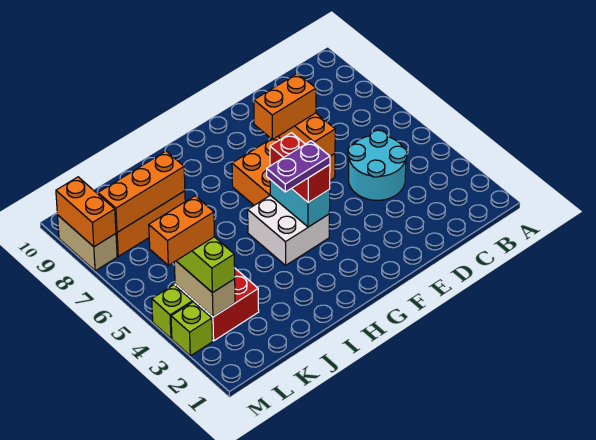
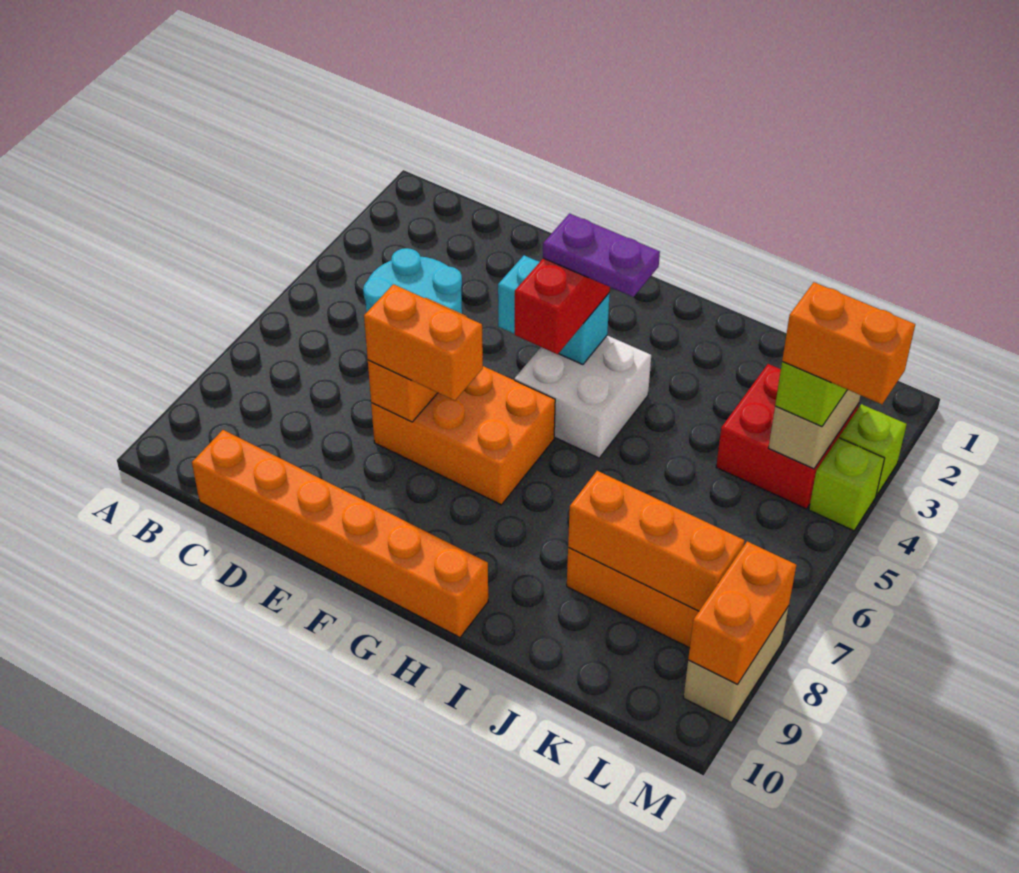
none -> orange 1x6 brick [192,430,488,637]
cyan 1x2 brick [270,180,330,227] -> cyan 1x2 brick turned to [498,255,610,365]

